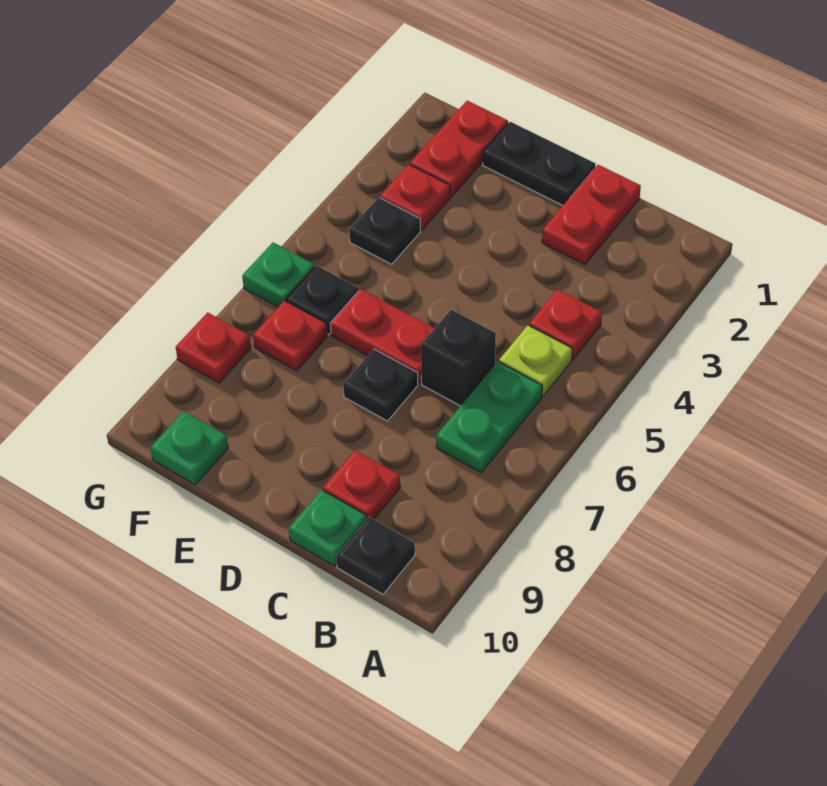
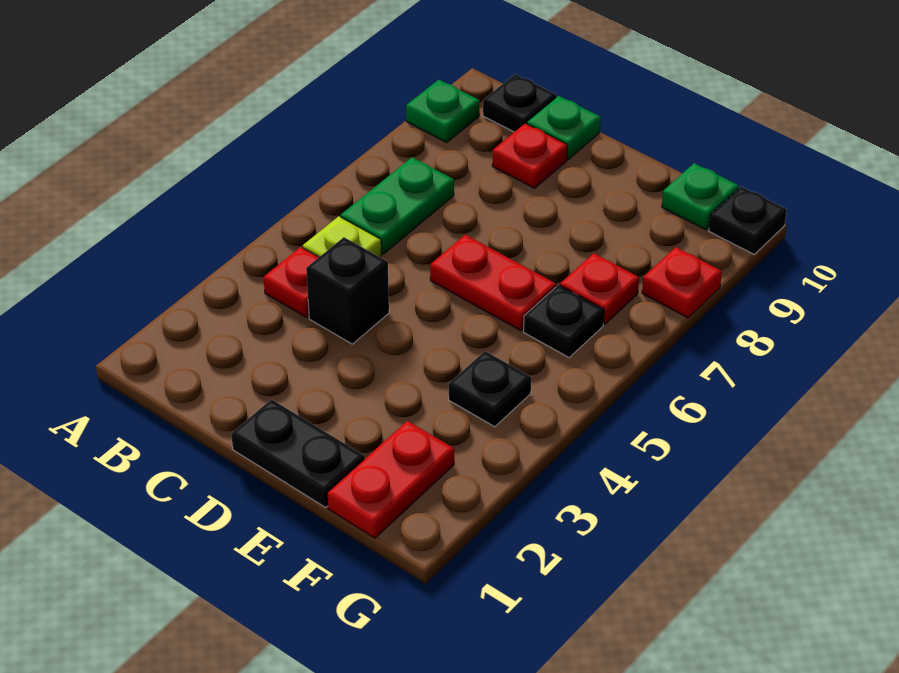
red 1x2 plate [542,165,641,265] -> none
black 1x1 brick [421,310,496,406] -> black 1x1 brick moved to [306,237,389,344]
black 1x1 plate [343,349,418,421] -> black 1x1 plate moved to [709,187,787,254]
red 1x1 plate [380,165,450,230] -> none
green 1x1 plate [242,243,315,307] -> green 1x1 plate moved to [406,80,480,143]

